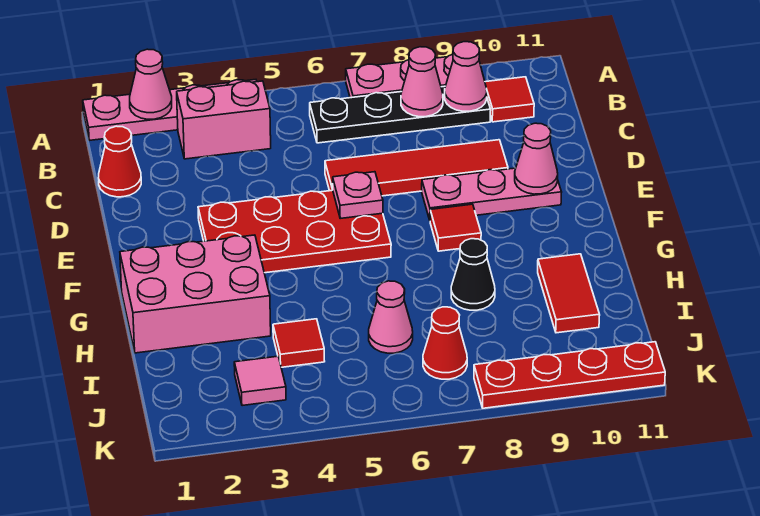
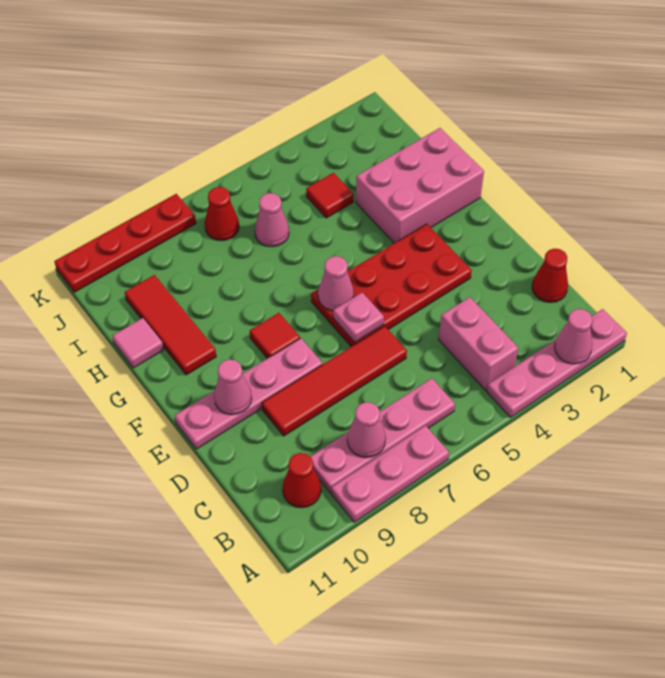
pink 1x2 brick [177,81,271,159] -> pink 1x2 brick turned to [439,297,518,390]
black 1x4 plate [310,86,491,143] -> pink 1x4 plate [310,378,455,493]
pink 1x1 cone [445,42,487,111] -> pink 1x1 cone moved to [318,256,354,311]
red 1x1 tile [485,77,534,122] -> red 1x1 cone [283,453,321,508]
pink 1x3 plate [422,168,562,220] -> pink 1x4 plate [175,338,322,449]
black 1x1 cone [451,239,495,310] -> none
red 1x2 tile [538,254,600,333] -> red 1x3 tile [125,275,216,375]
pink 1x1 tile [234,356,286,406] -> pink 1x1 tile moved to [112,318,164,368]

